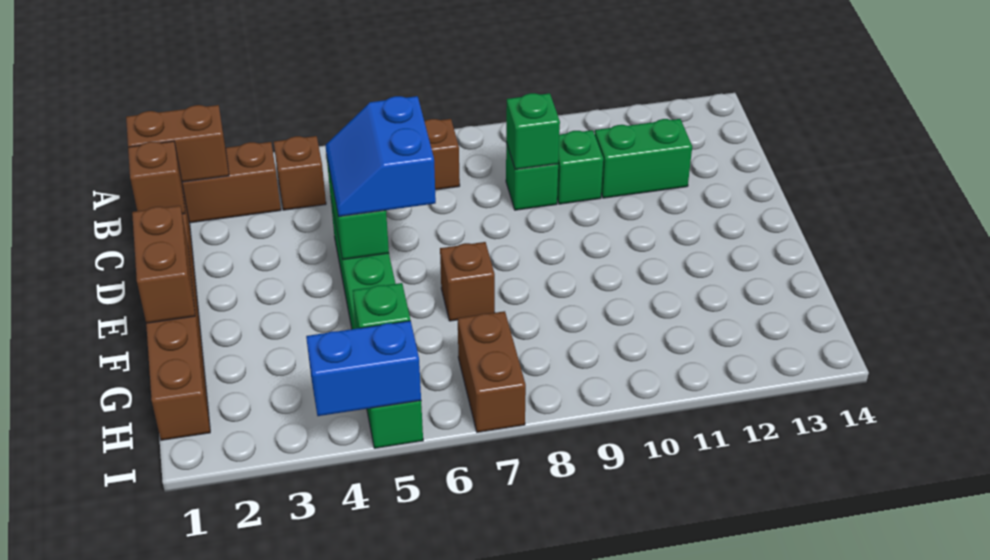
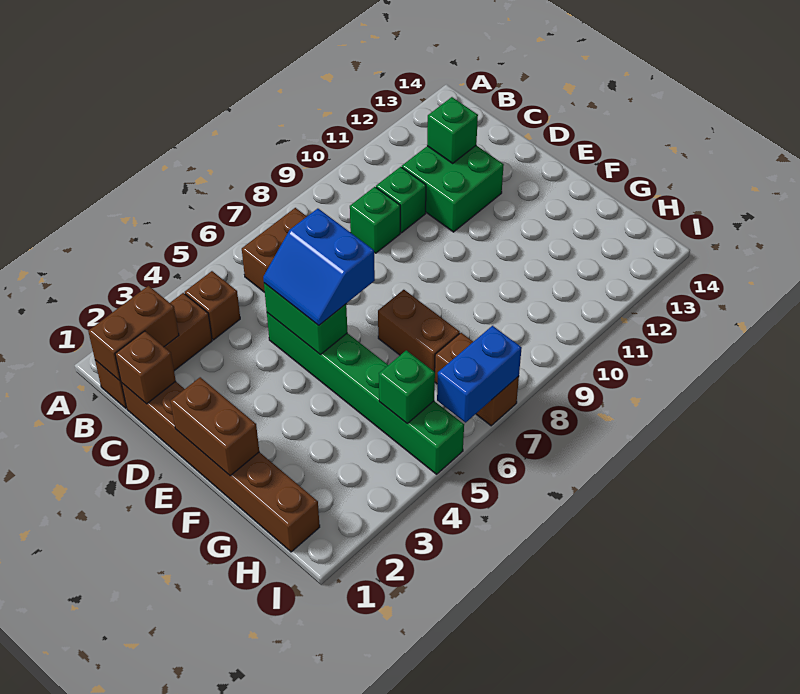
green 1x1 brick [506,93,560,170] -> green 1x1 brick moved to [427,97,478,163]
green 1x2 brick [595,119,692,198] -> green 2x2 brick [402,145,504,232]
brown 1x1 brick [440,242,495,321] -> brown 1x2 brick [378,290,460,372]
blue 1x2 brick [306,321,421,416] -> blue 1x2 brick moved to [437,326,522,423]

